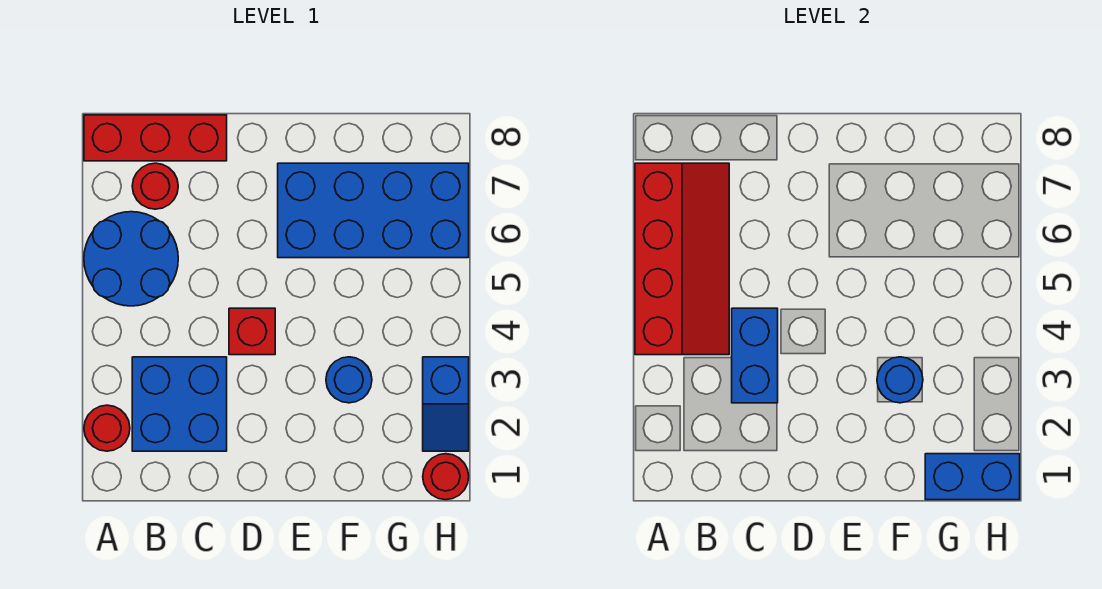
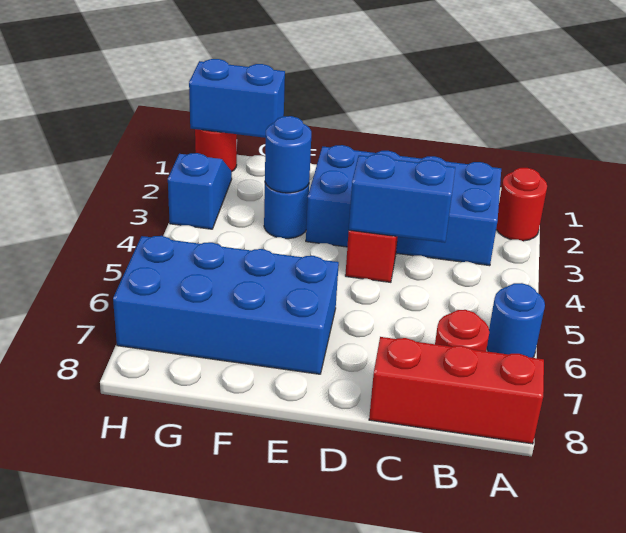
red 2x4 slope [635,163,729,355] -> none
blue 2x2 round brick [84,212,178,306] -> blue 1x1 round brick [487,283,545,358]
blue 2x2 brick [132,357,227,451] -> blue 2x4 brick [306,145,501,266]
blue 1x2 brick [732,308,778,403] -> blue 1x2 brick turned to [349,154,455,243]

